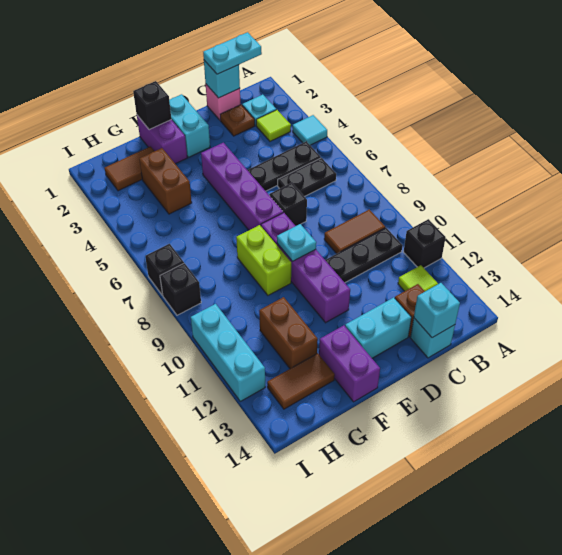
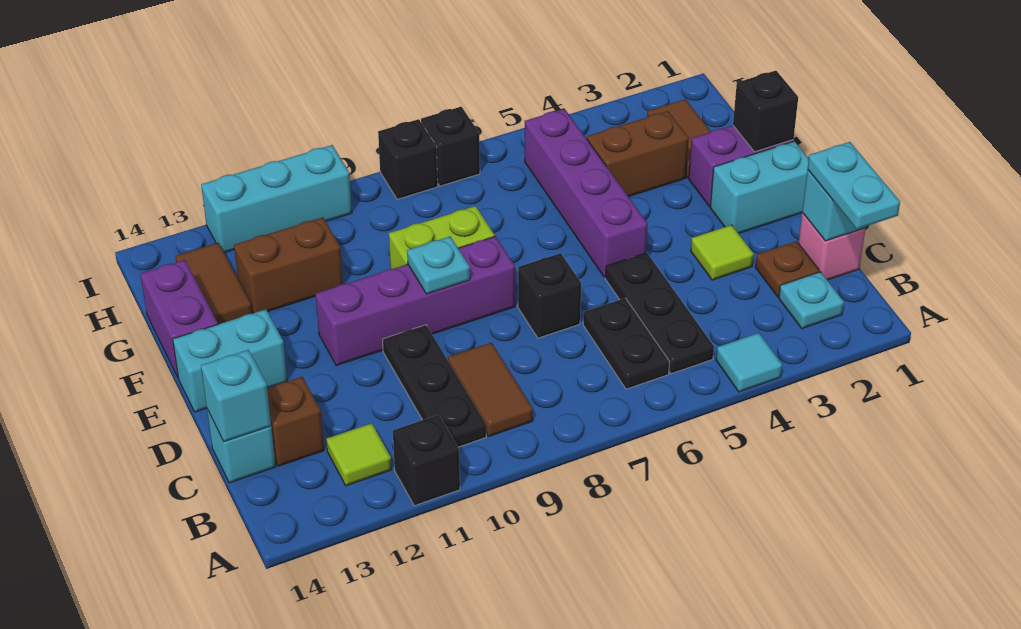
lime 1x1 tile [256,110,291,141] -> lime 1x1 tile moved to [691,225,753,280]
cyan 1x2 brick [345,297,411,358] -> cyan 1x2 brick turned to [173,309,287,412]
purple 1x4 brick [201,143,283,230] -> purple 1x4 brick turned to [525,109,648,278]
purple 1x2 brick [319,325,380,402] -> purple 1x2 brick turned to [140,260,218,377]

